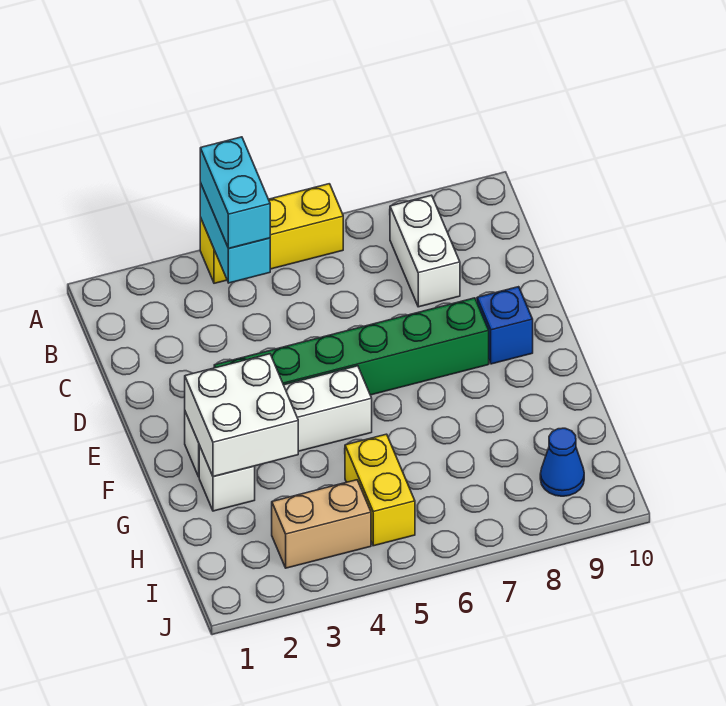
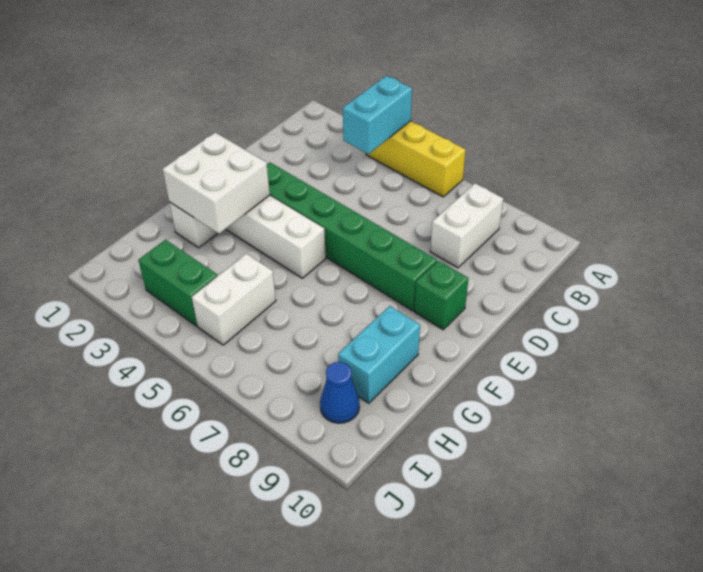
cyan 1x2 brick [200,137,270,249] -> cyan 1x2 brick moved to [338,306,420,403]
blue 1x1 brick [477,287,533,364] -> green 1x1 brick [414,261,468,330]
yellow 1x2 brick [345,434,415,546] -> white 1x2 brick [192,254,276,345]
tan 1x2 brick [272,480,371,568] -> green 1x2 brick [138,240,218,326]

